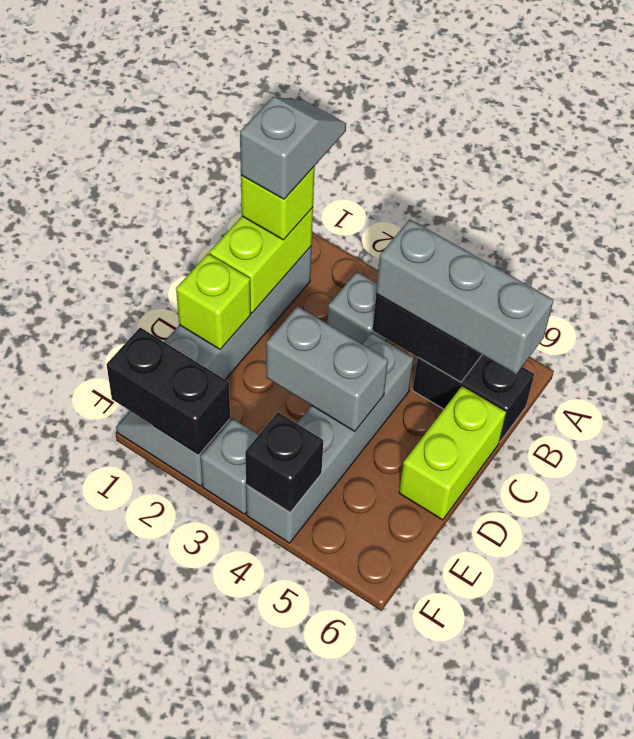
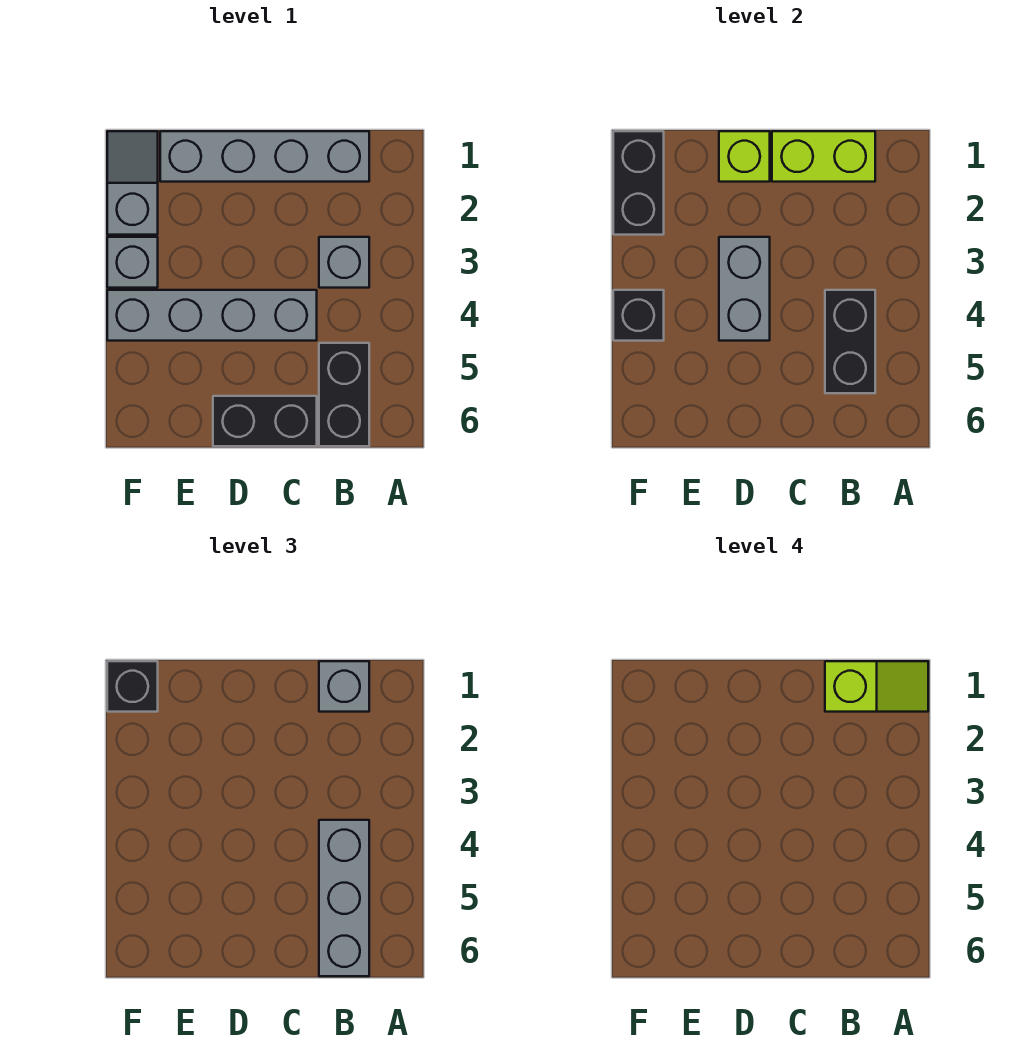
grey 1x2 slope [240,97,346,199] -> lime 1x2 slope [825,661,928,712]
lime 1x1 brick [241,166,315,240] -> grey 1x1 brick [319,661,369,712]
lime 1x2 brick [399,386,506,520] -> black 1x2 brick [213,396,317,446]
none -> black 1x1 brick [107,661,158,712]

